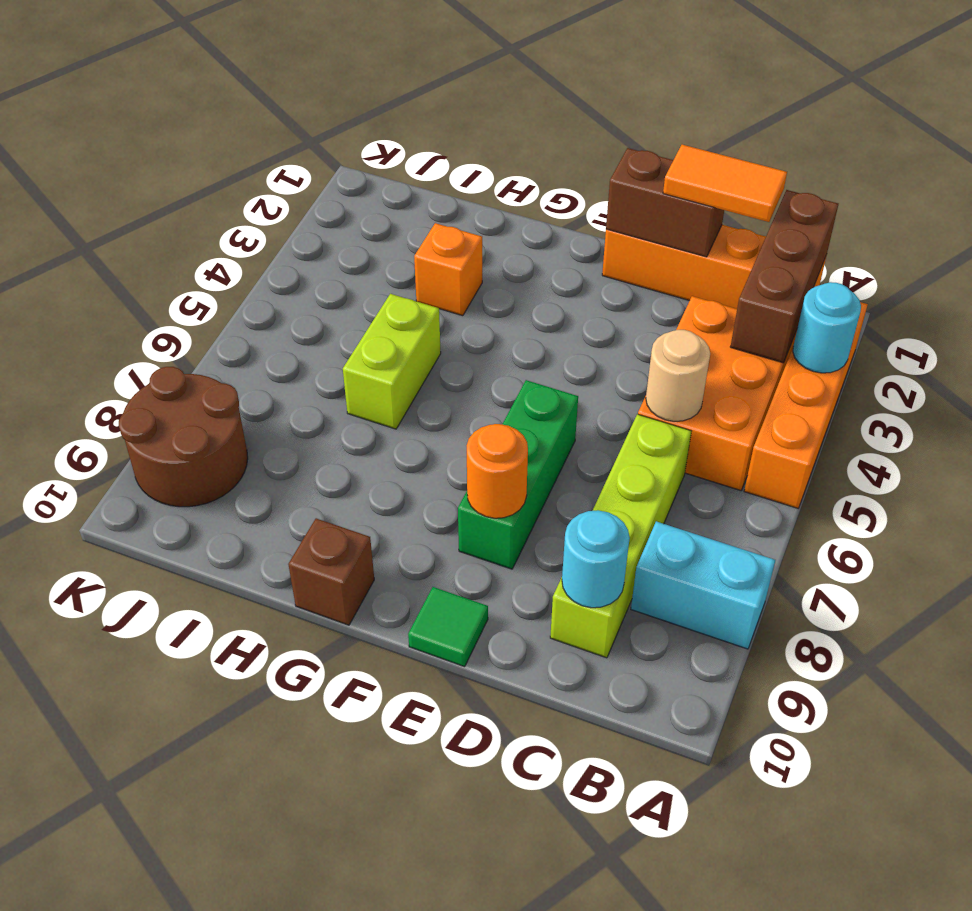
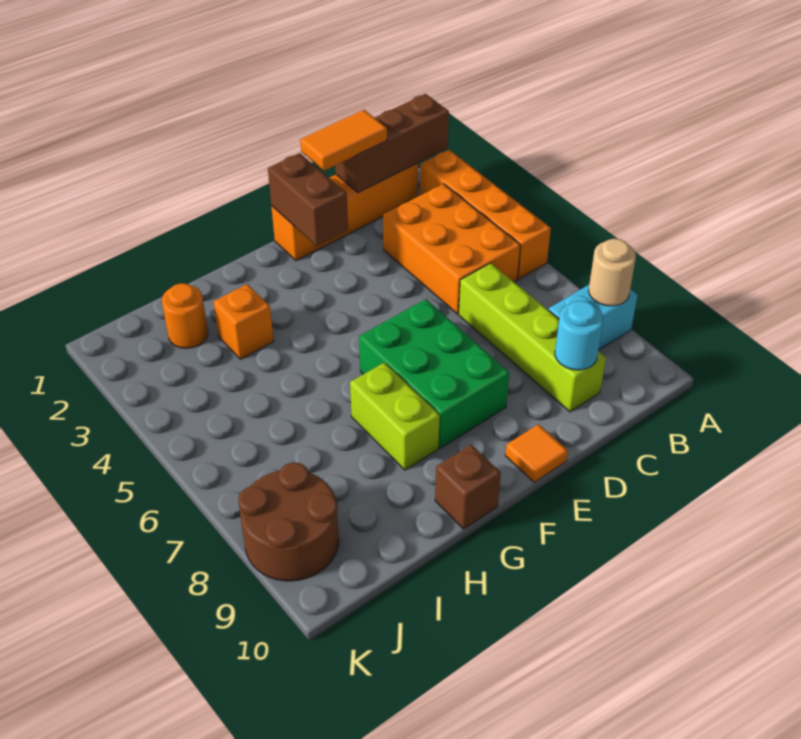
cyan 1x1 round brick [793,282,861,373] -> none
brown 1x3 brick [730,190,838,363] -> brown 1x3 brick turned to [335,94,449,193]
tan 1x1 round brick [646,330,710,421] -> tan 1x1 round brick moved to [589,239,636,306]
brown 1x2 brick [606,148,724,257] -> brown 1x2 brick turned to [268,153,348,246]
green 1x3 brick [458,380,578,569] -> green 2x3 brick [359,299,509,448]
orange 1x1 round brick [467,424,528,518] -> orange 1x1 round brick moved to [162,283,208,348]
green 1x1 tile [408,587,488,667] -> orange 1x1 tile [505,424,568,482]
lime 1x2 brick [343,294,441,429] -> lime 1x2 brick moved to [350,363,440,470]

